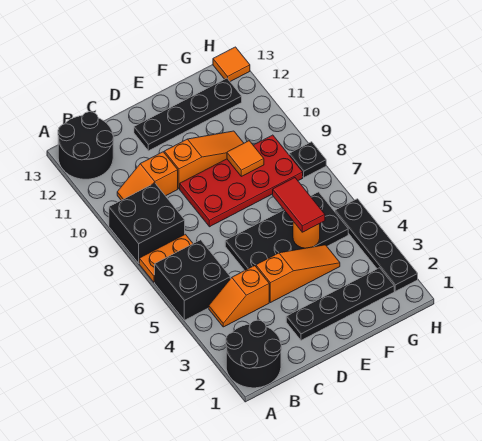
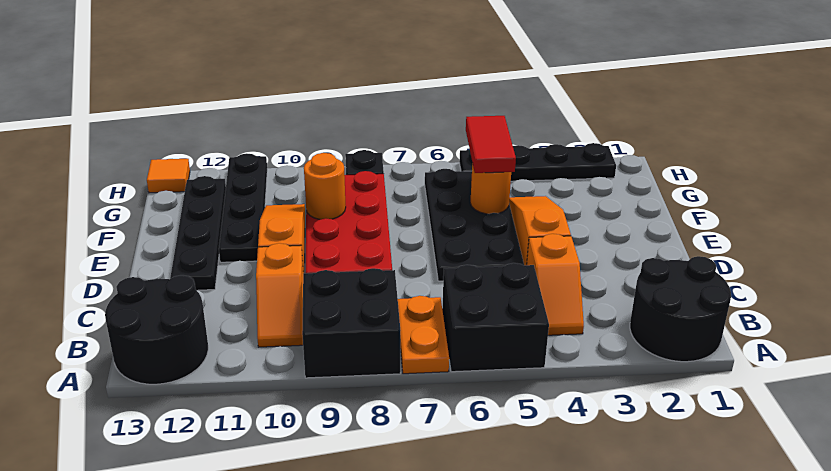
black 1x4 plate [286,268,394,340] -> black 1x4 plate moved to [219,153,267,262]
red 1x2 tile [273,178,325,232] -> red 1x2 tile turned to [466,116,516,173]
orange 1x1 tile [227,141,264,176] -> orange 1x1 round brick [304,153,346,219]

